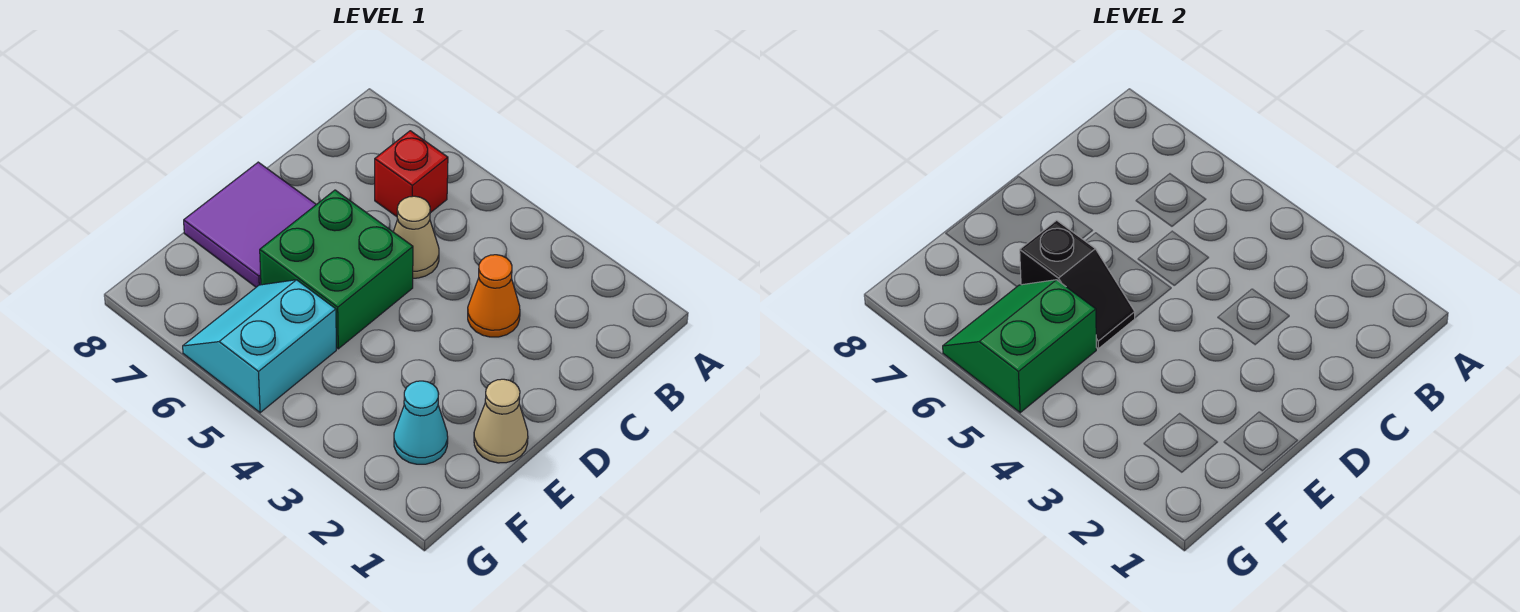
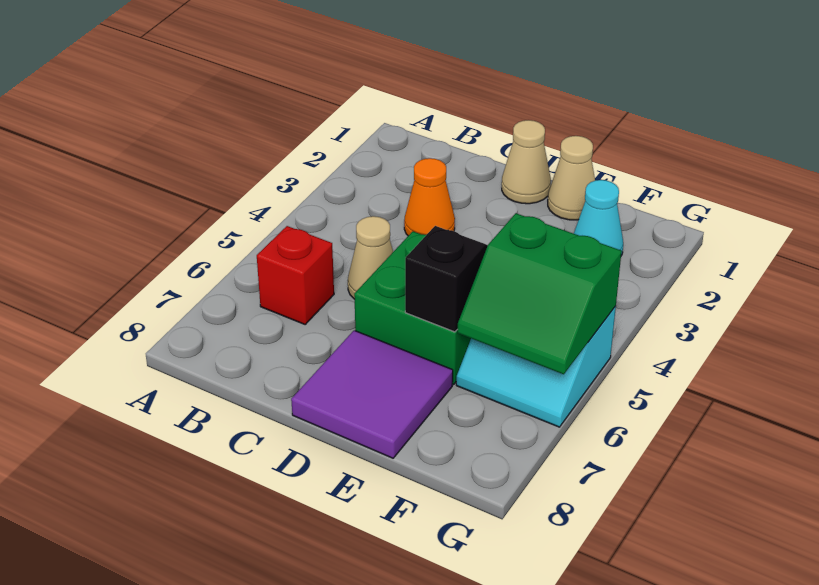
none -> tan 1x1 cone [502,120,551,204]

